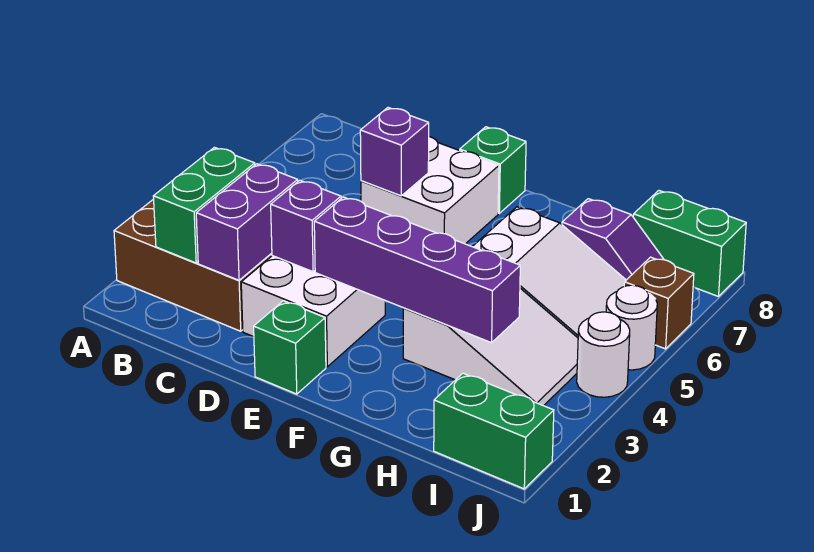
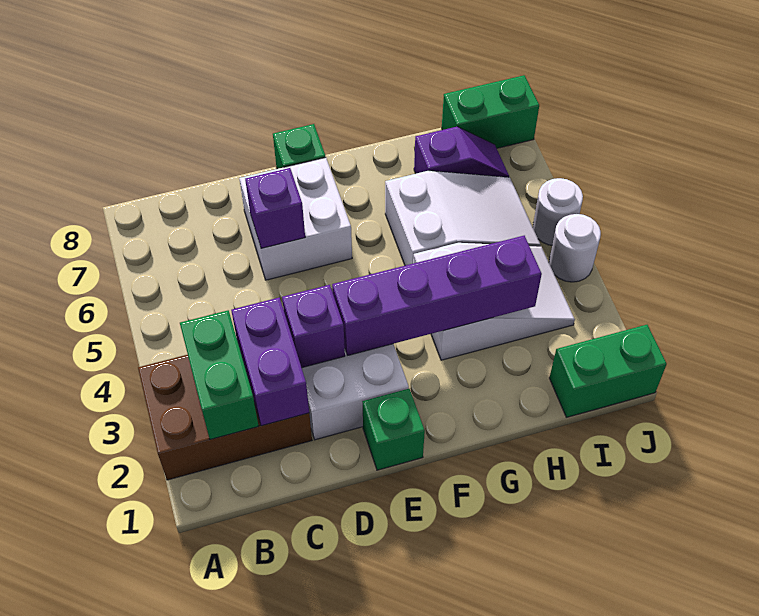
brown 1x1 brick [624,257,694,349] -> none

